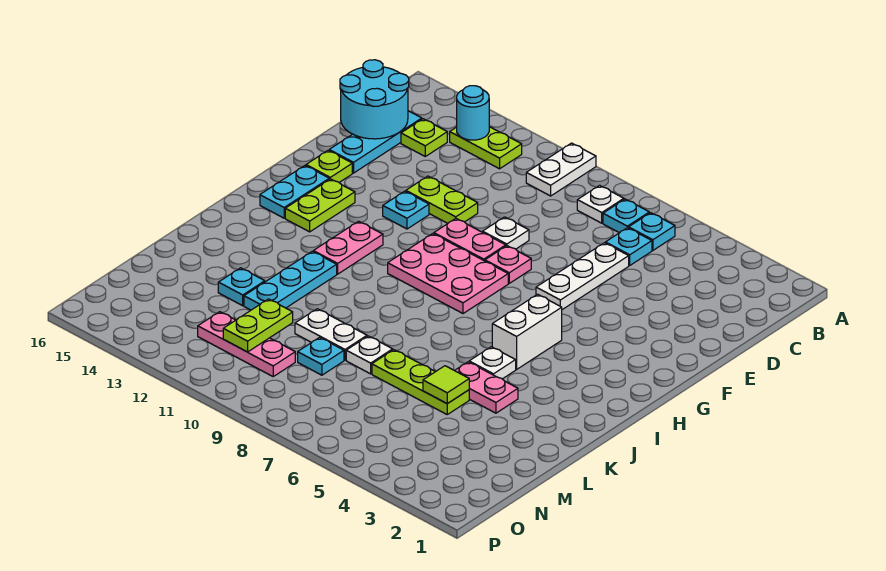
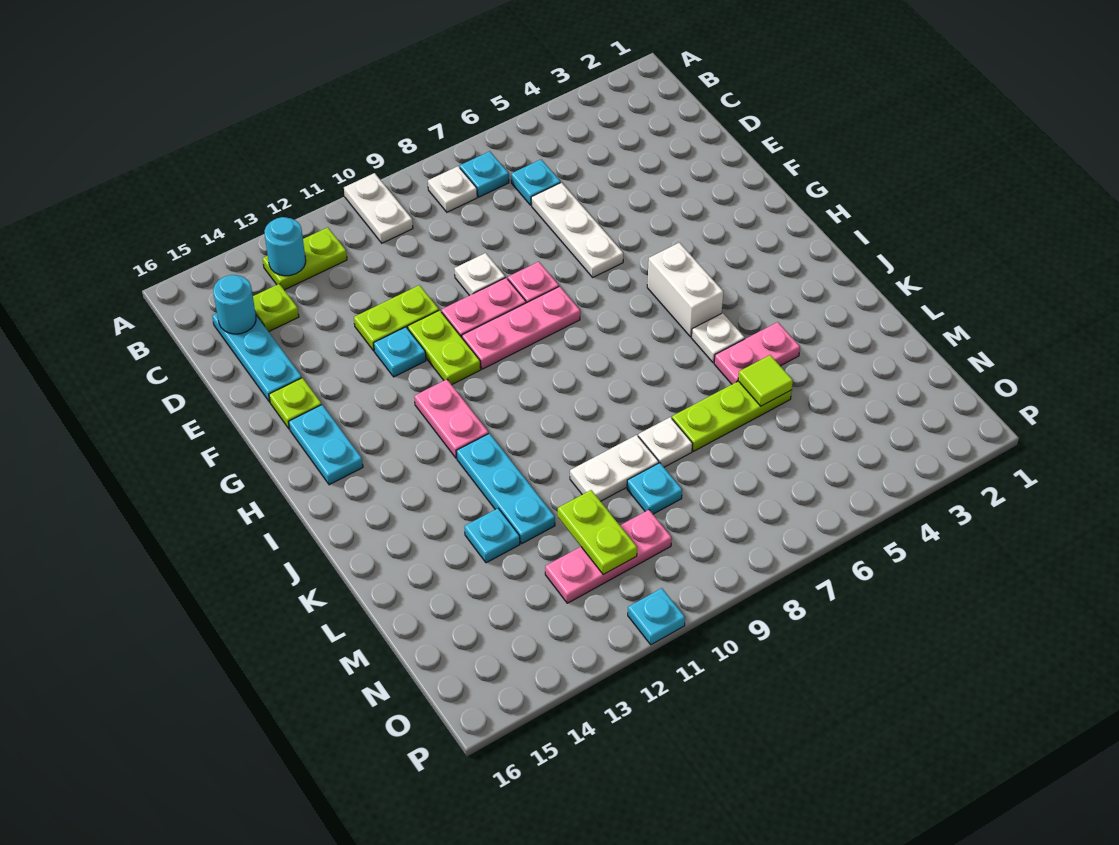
cyan 1x1 plate [629,213,675,250] -> cyan 1x1 plate moved to [628,588,685,645]
cyan 2x2 round brick [340,60,409,139] -> cyan 1x1 round brick [213,275,256,334]
pink 2x3 plate [388,234,508,314] -> pink 1x3 plate [462,286,580,369]
lime 1x2 plate [285,179,355,232] -> lime 1x2 plate moved to [408,310,481,385]

